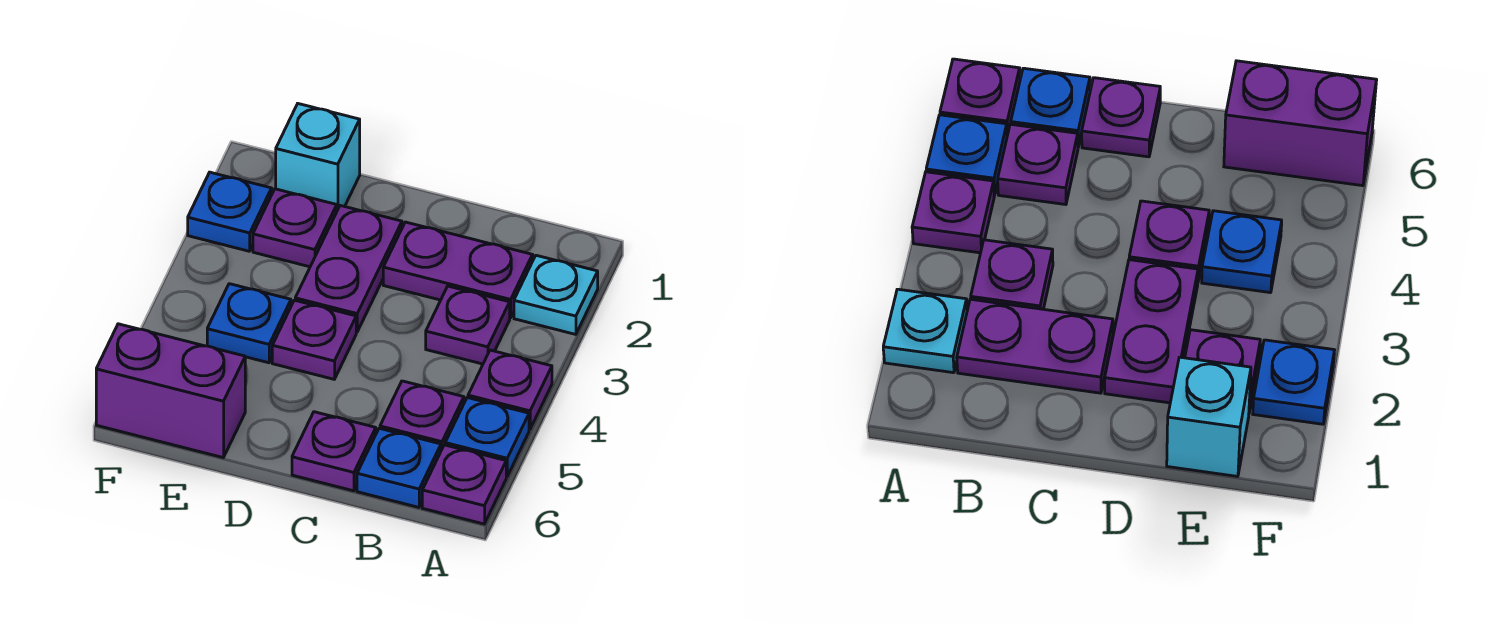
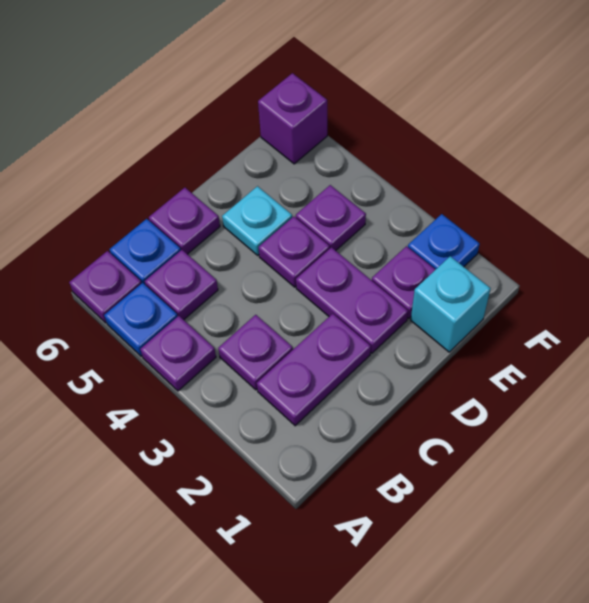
cyan 1x1 plate [514,255,598,334] -> cyan 1x1 plate moved to [222,186,292,255]
blue 1x1 plate [207,284,291,363] -> purple 1x1 plate [296,185,366,251]
purple 1x2 brick [96,324,245,458] -> purple 1x1 brick [258,73,327,164]

